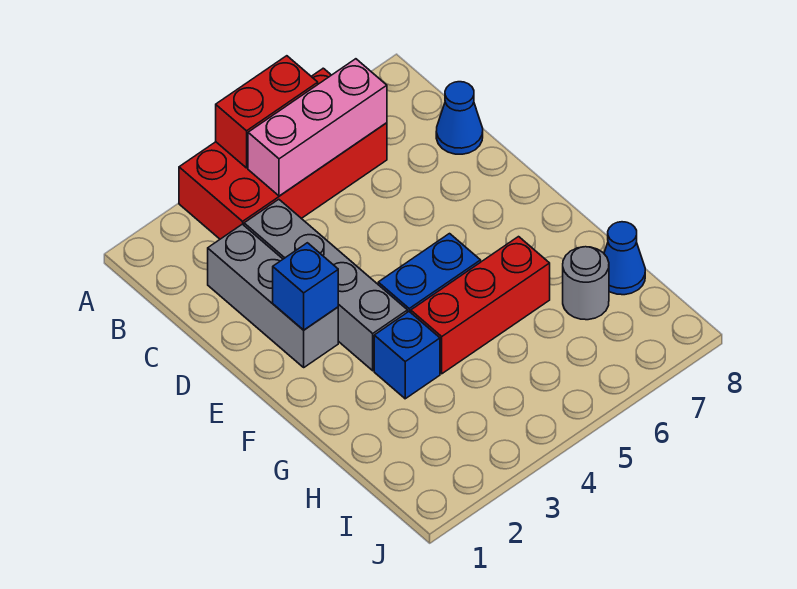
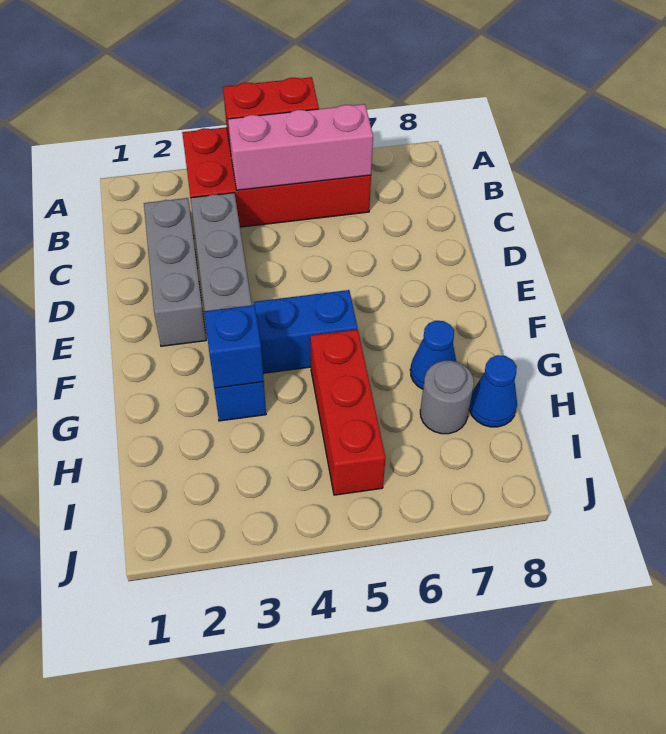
blue 1x1 cone [436,82,483,154] -> blue 1x1 cone moved to [410,321,456,389]
blue 1x1 brick [273,243,338,330] -> blue 1x1 brick moved to [204,305,264,388]
red 1x3 brick [411,237,550,374] -> red 1x3 brick turned to [310,329,386,495]

